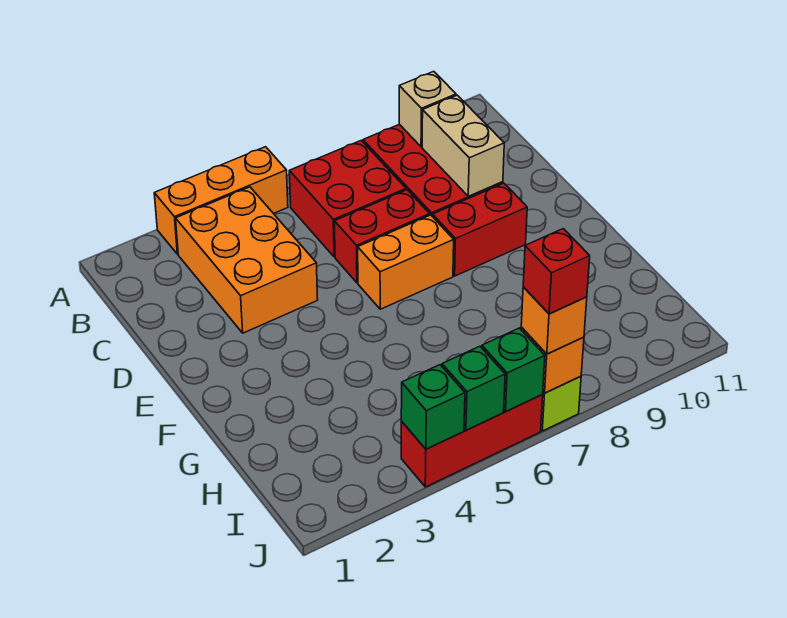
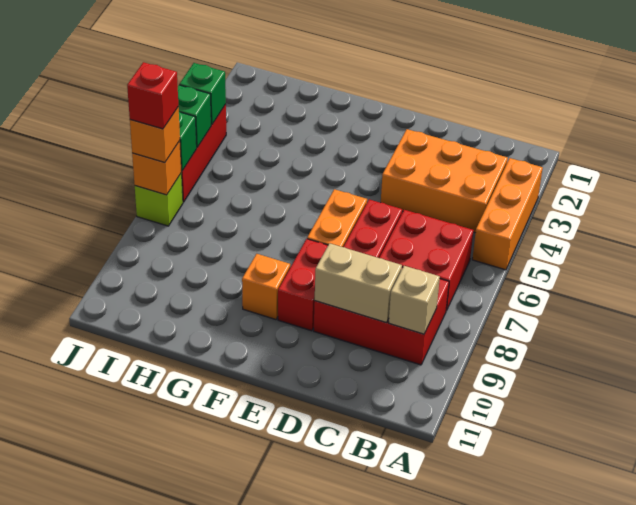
none -> orange 1x1 brick [242,254,290,320]

